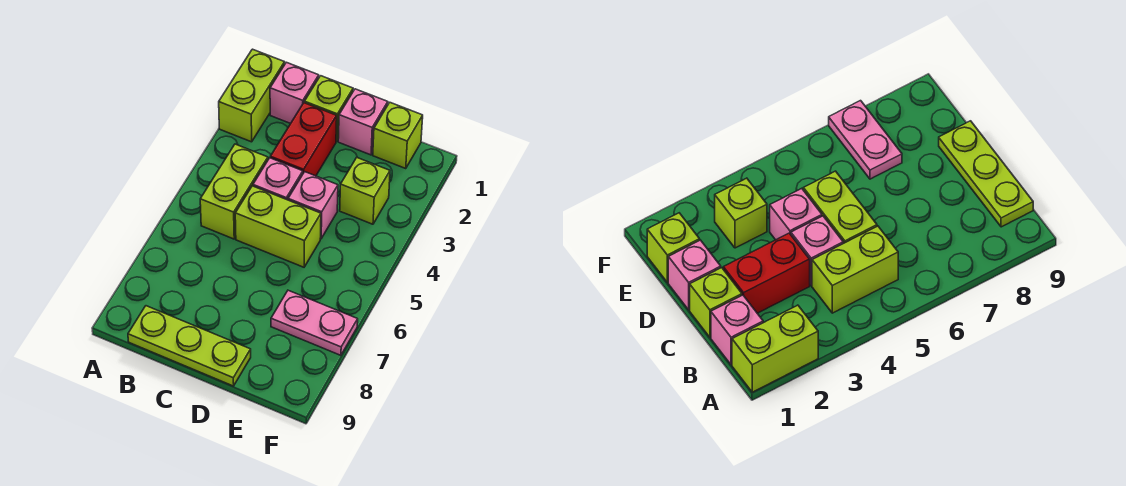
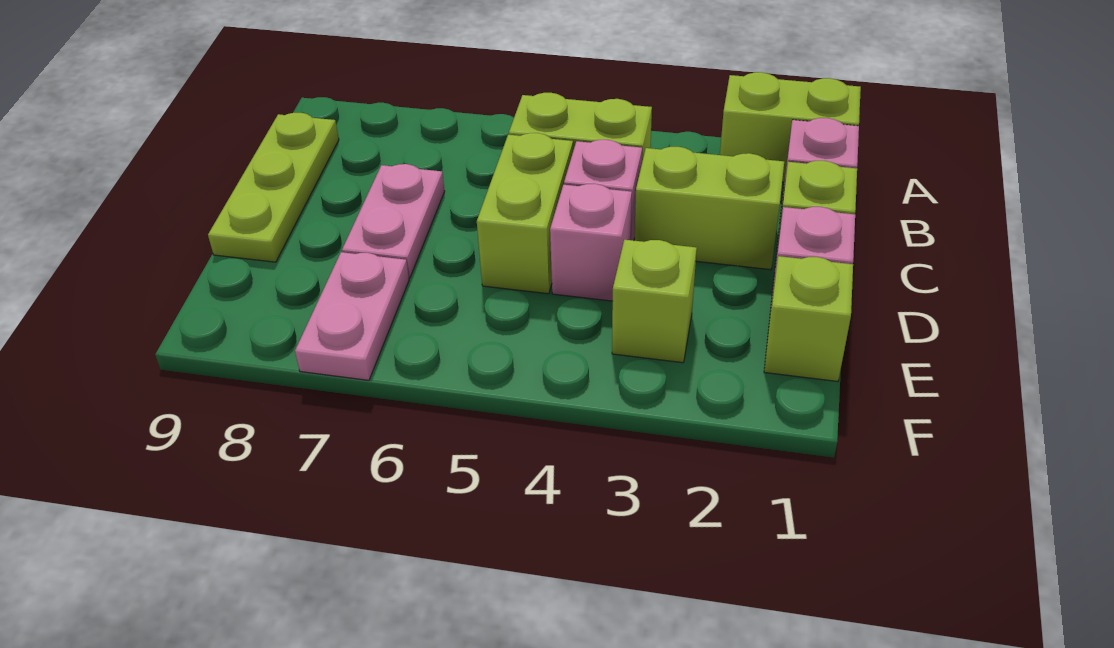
red 1x2 brick [270,103,337,176] -> lime 1x2 brick [635,147,784,270]
none -> pink 1x2 plate [342,164,445,278]

